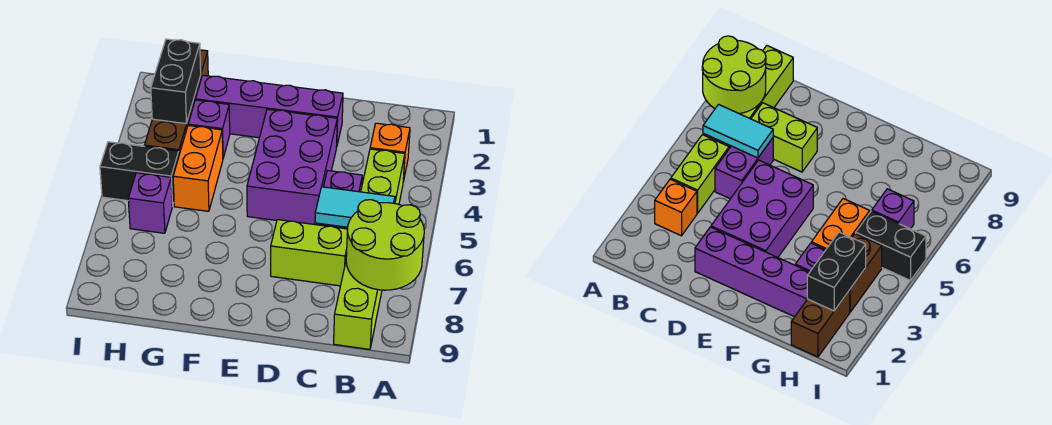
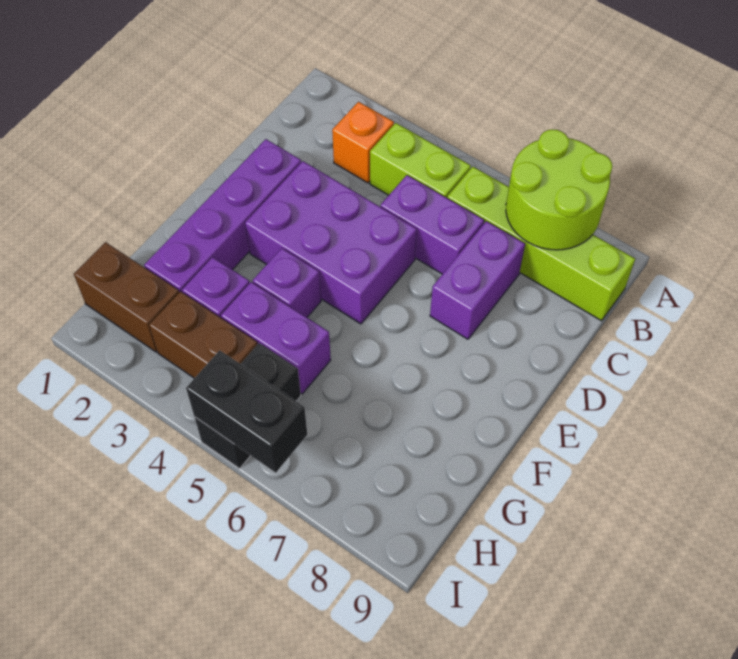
cyan 1x2 tile [315,187,395,227] -> none
lime 1x2 brick [271,220,348,286] -> purple 1x2 brick [430,221,525,339]
orange 1x2 brick [173,125,223,211] -> purple 1x2 brick [221,282,331,394]
black 1x2 brick [151,39,201,124] -> black 1x2 brick moved to [186,350,307,473]
purple 1x1 brick [128,173,172,233] -> purple 1x1 brick moved to [253,248,321,317]

